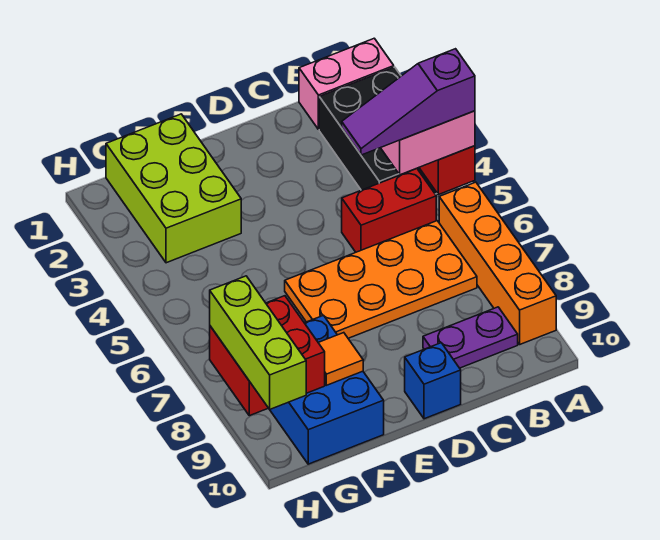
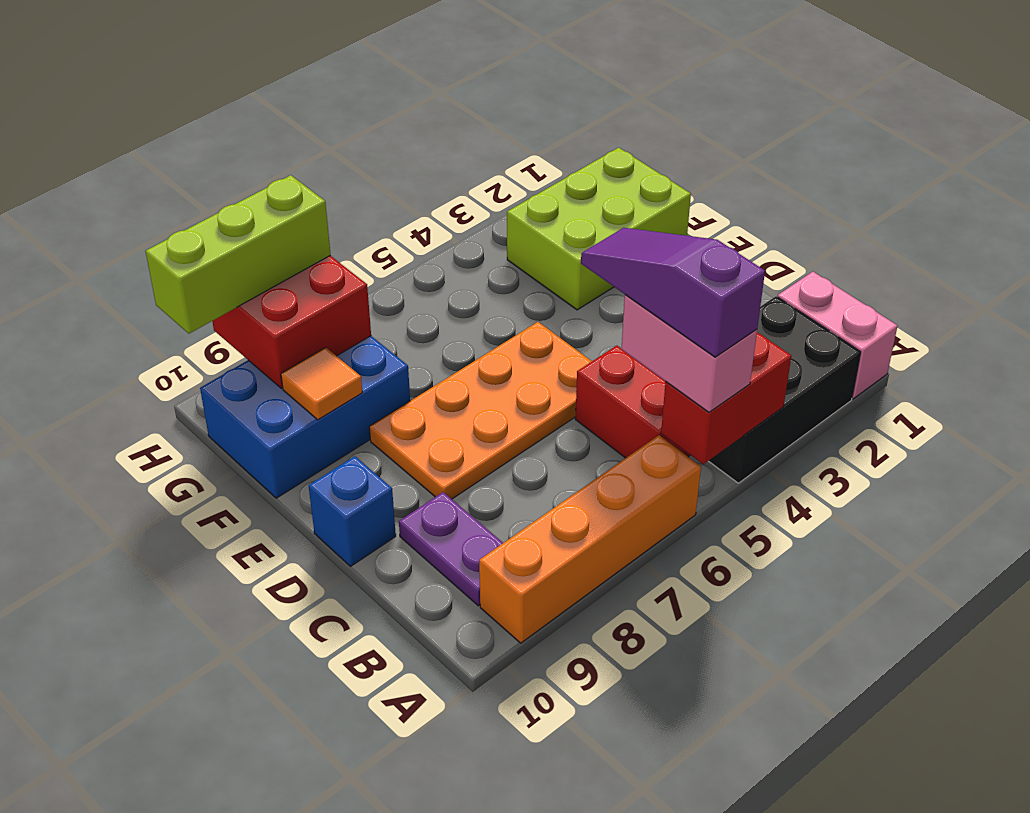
orange 2x4 plate [285,221,477,338] -> orange 2x4 plate turned to [369,322,592,499]

